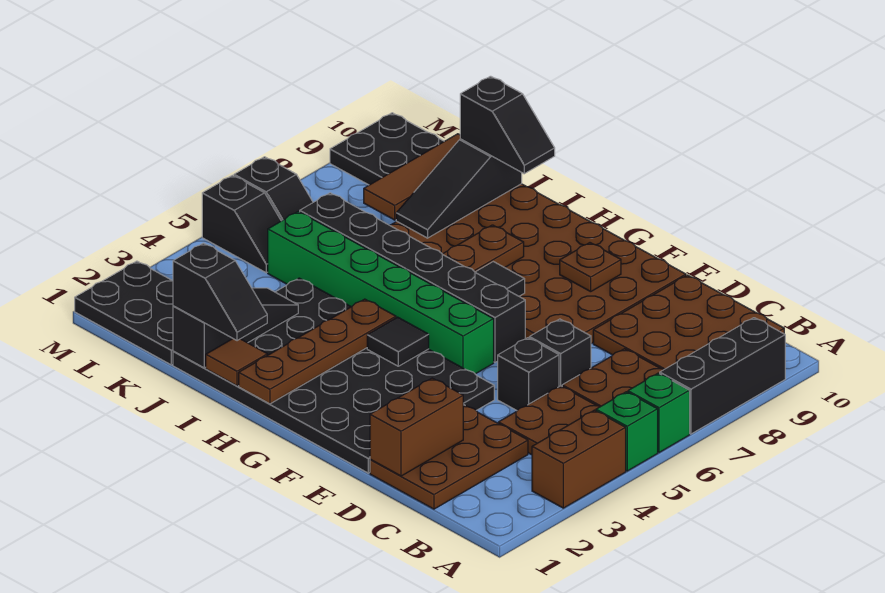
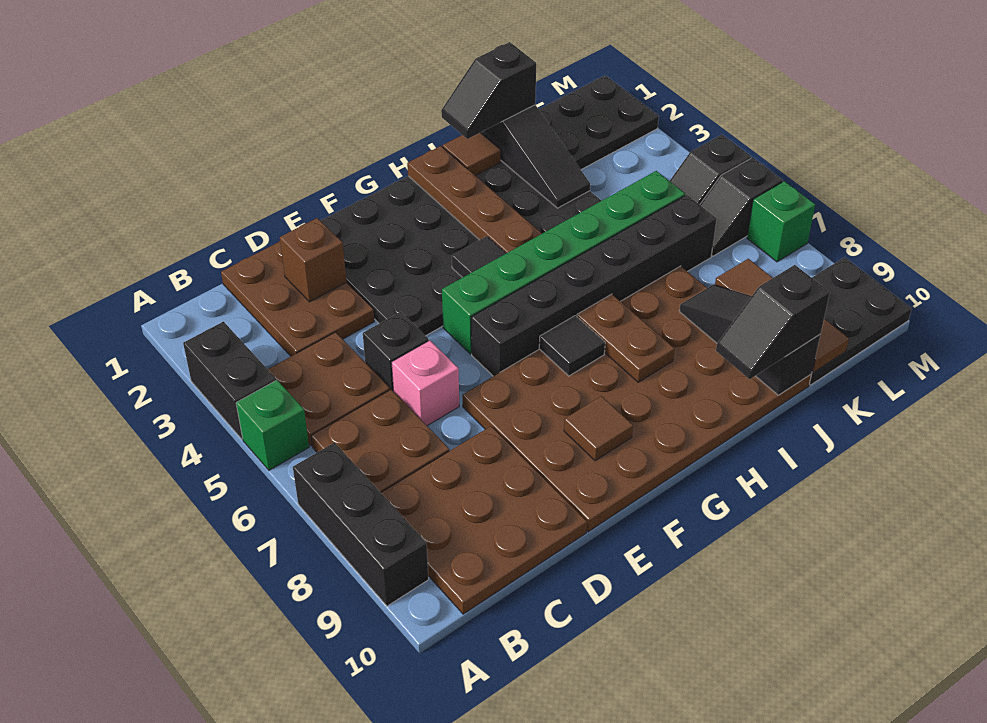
brown 1x2 brick [532,410,626,508] -> black 1x2 brick [183,322,276,439]
green 1x1 brick [628,373,690,453] -> green 1x1 brick moved to [747,181,815,262]
brown 1x2 brick [370,378,463,476] -> brown 1x1 brick [280,218,346,302]
black 1x1 brick [529,319,591,386] -> pink 1x1 brick [391,340,459,426]
brown 1x1 plate [560,243,621,292] -> brown 1x1 tile [564,396,633,461]

